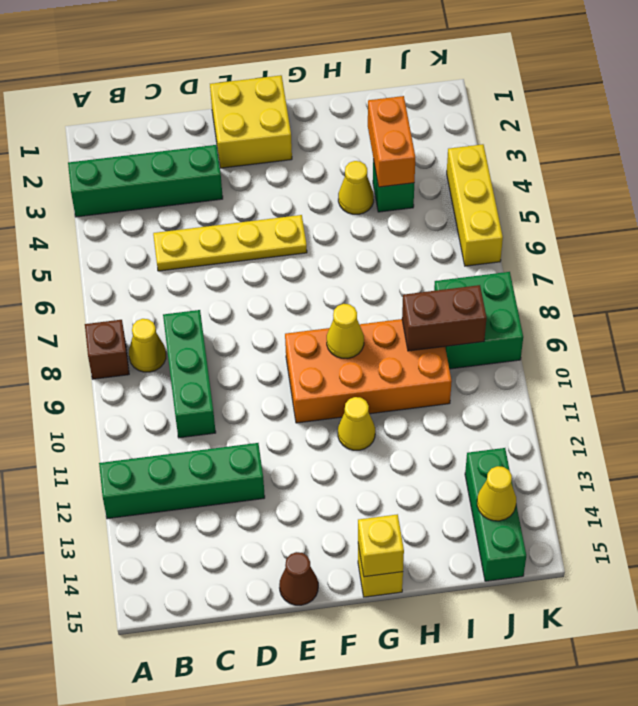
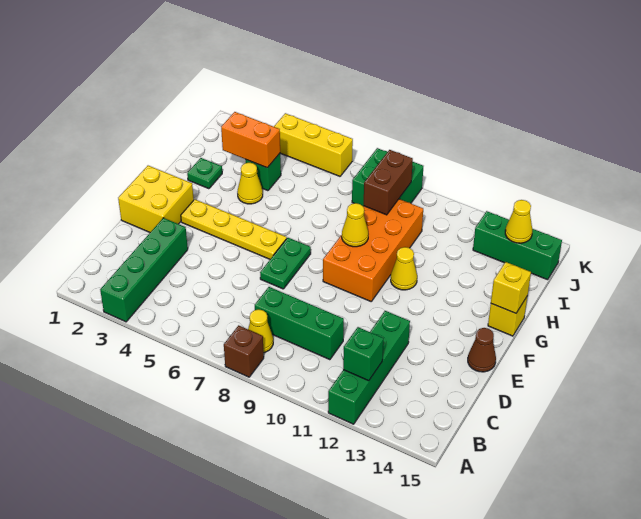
none -> green 1x1 brick [343,327,384,381]
yellow 1x4 plate [153,215,307,271] -> yellow 1x4 plate turned to [181,199,287,259]
none -> green 1x2 plate [260,238,311,289]
none -> green 1x1 plate [187,158,222,189]

